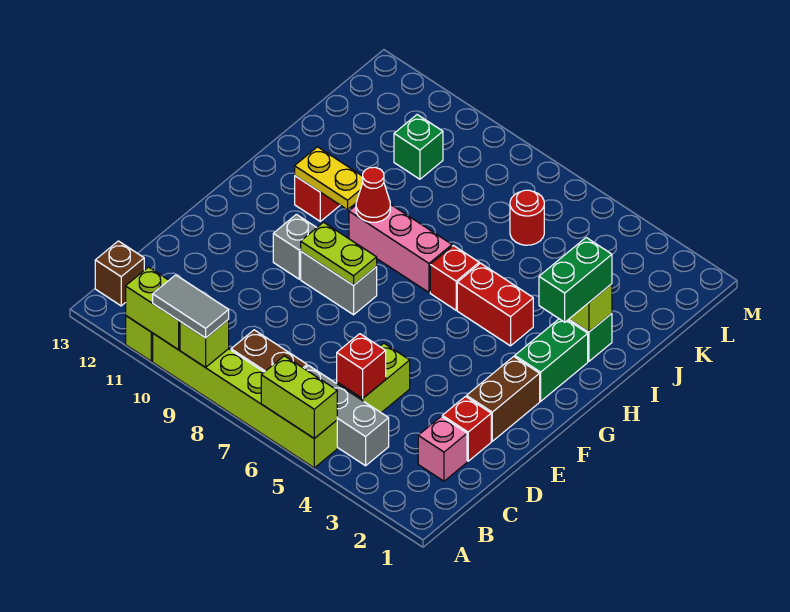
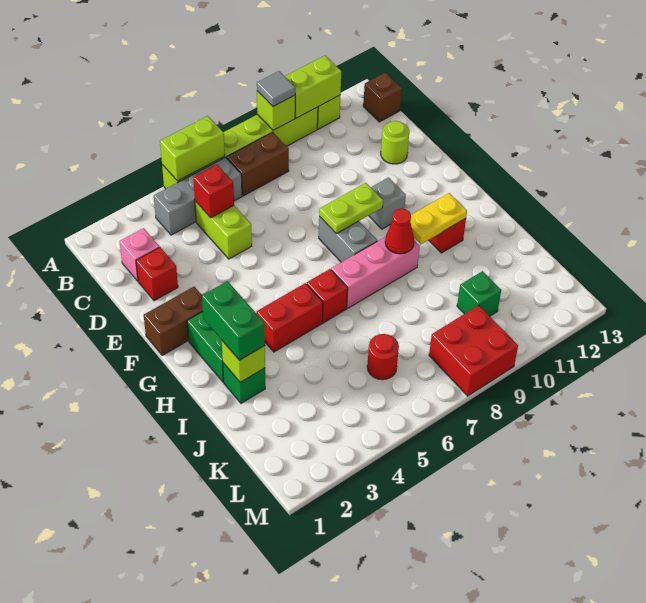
grey 1x2 tile [153,275,229,338] -> grey 1x1 tile [257,71,295,107]
none -> lime 1x1 round brick [381,121,409,164]
brown 1x2 brick [467,357,540,441] -> brown 1x2 brick turned to [144,287,203,356]
grey 1x2 brick [301,251,377,315] -> grey 1x2 brick turned to [319,216,377,262]
none -> red 2x2 brick [429,305,518,396]

